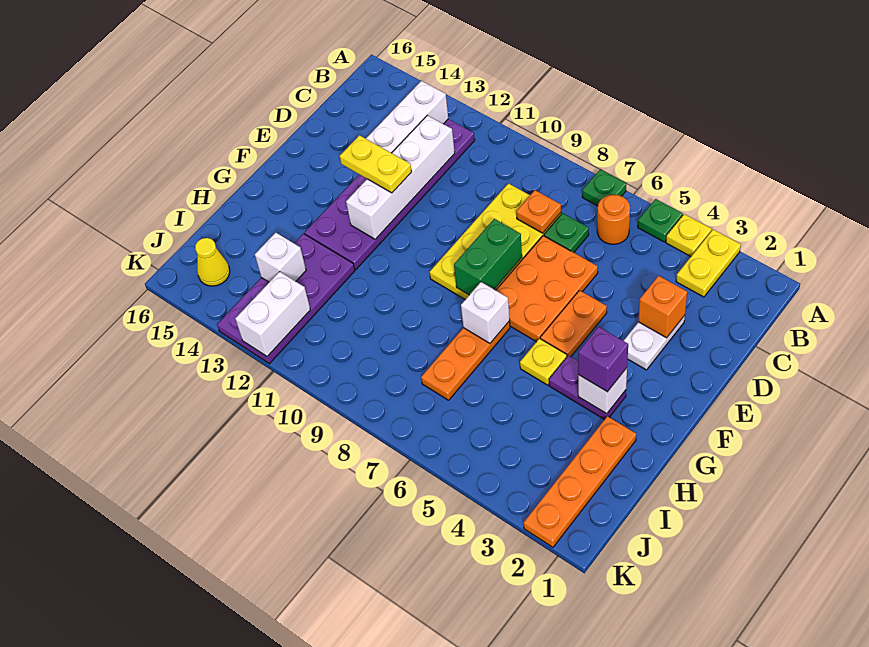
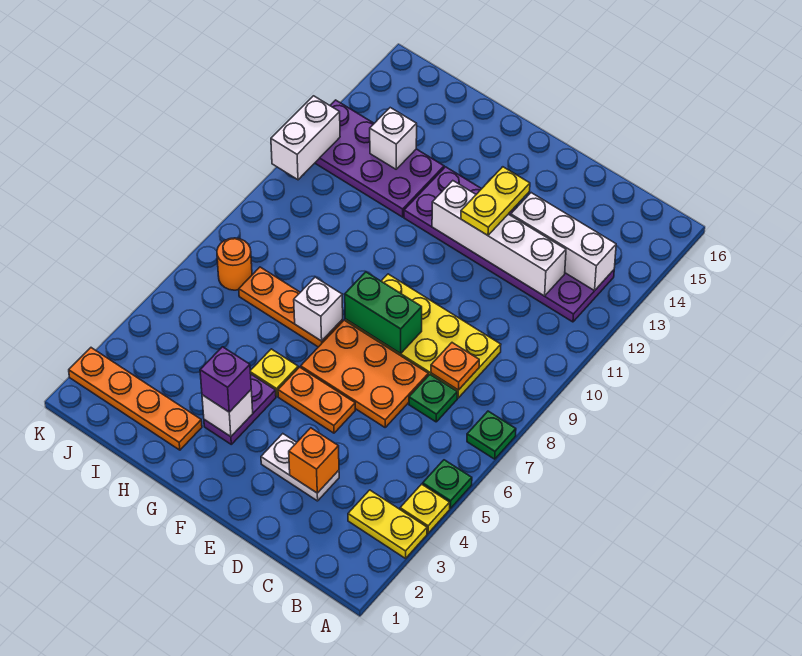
orange 1x1 round brick [597,195,630,244] -> orange 1x1 round brick moved to [217,238,252,290]
white 1x2 brick [235,272,310,356] -> white 1x2 brick turned to [271,96,340,180]
yellow 1x1 cone [195,238,230,286] -> none

